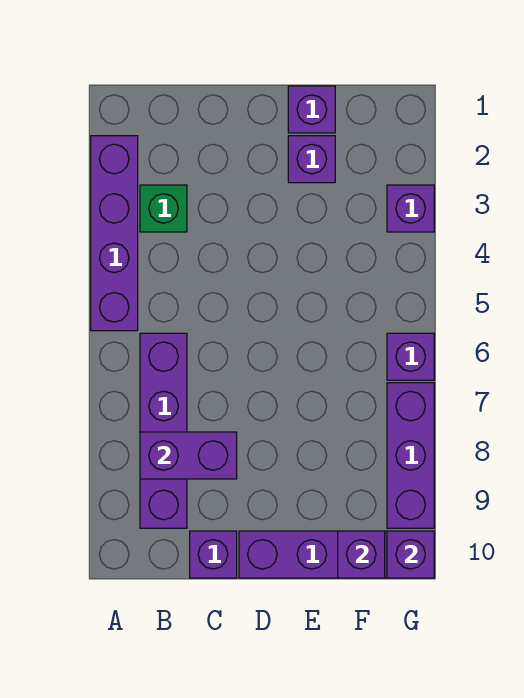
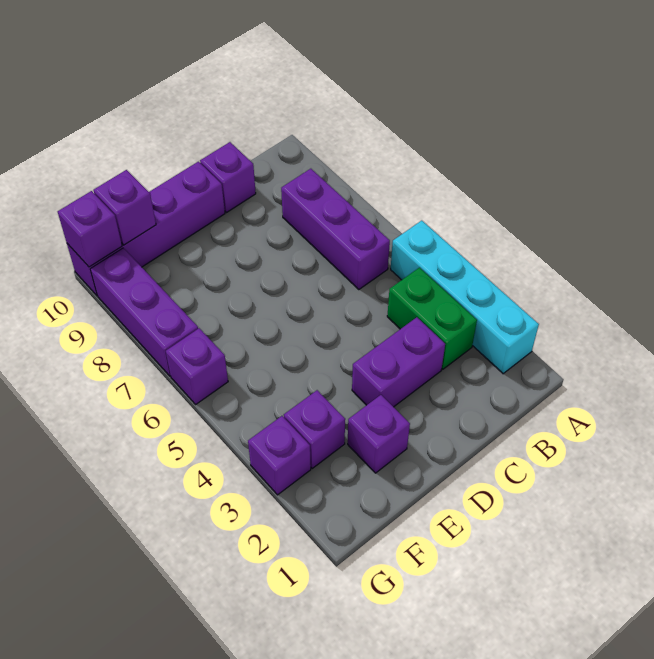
purple 1x4 brick [91,136,138,331] -> cyan 1x4 brick [391,221,539,374]
green 1x1 brick [140,185,187,232] -> green 1x2 brick [387,268,477,369]
purple 1x4 brick [140,333,187,528] -> purple 1x3 brick [281,169,390,290]
purple 1x2 brick [140,432,237,479] -> purple 1x2 brick moved to [352,317,445,407]
purple 1x1 brick [288,86,335,133] -> purple 1x1 brick moved to [284,390,345,468]

